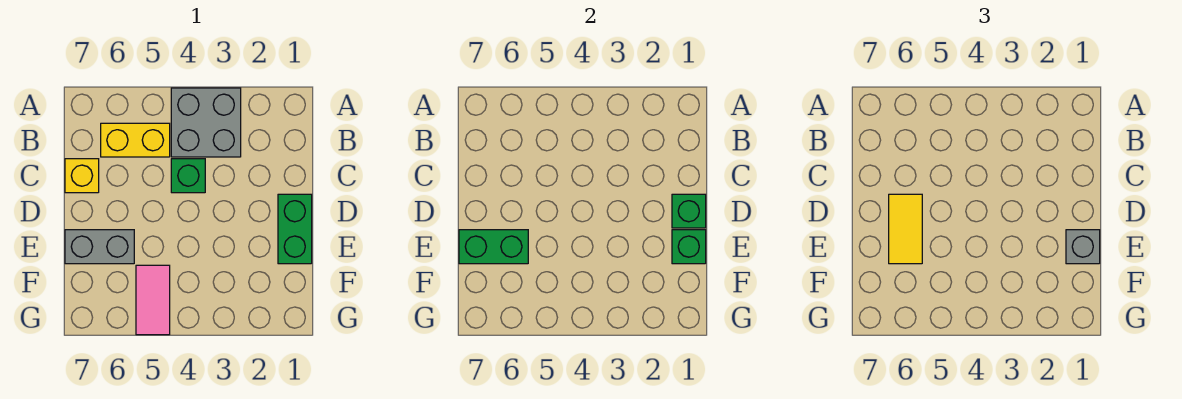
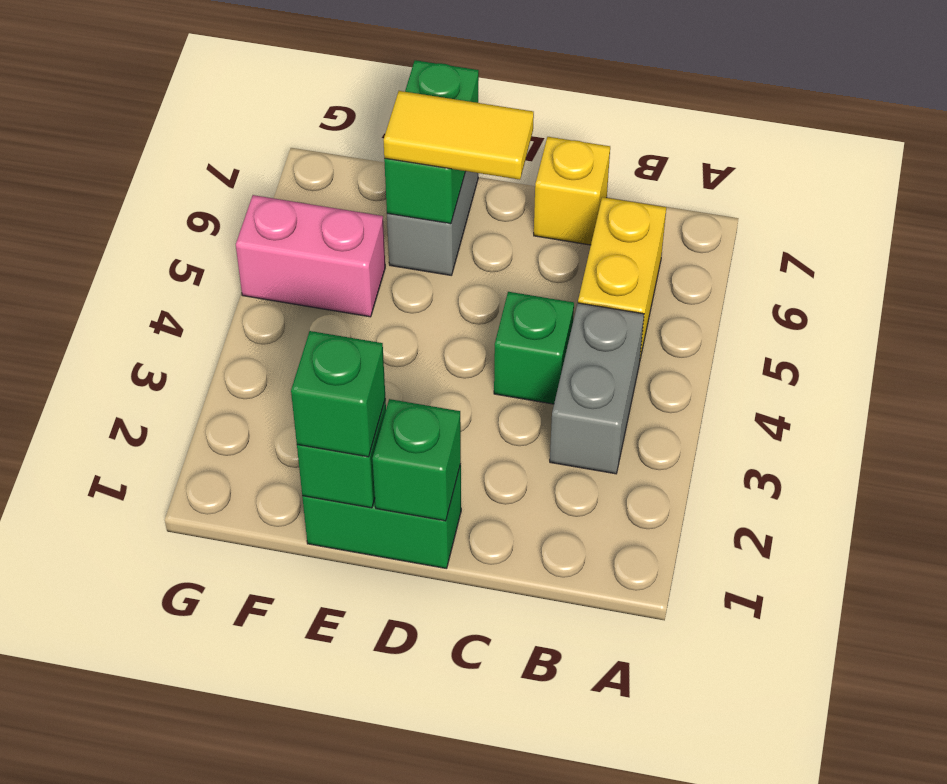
grey 2x2 brick [171,88,241,157] -> grey 1x2 brick [550,303,644,474]
grey 1x1 brick [1066,230,1100,264] -> green 1x1 brick [291,331,385,457]
pink 1x2 tile [136,265,170,335] -> pink 1x2 brick [236,195,385,317]

